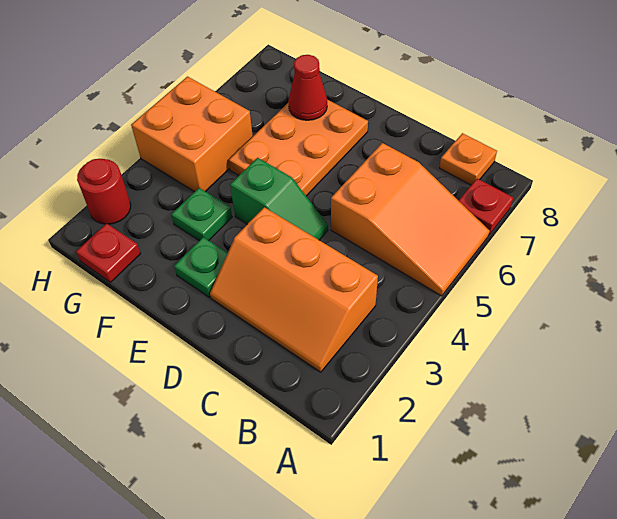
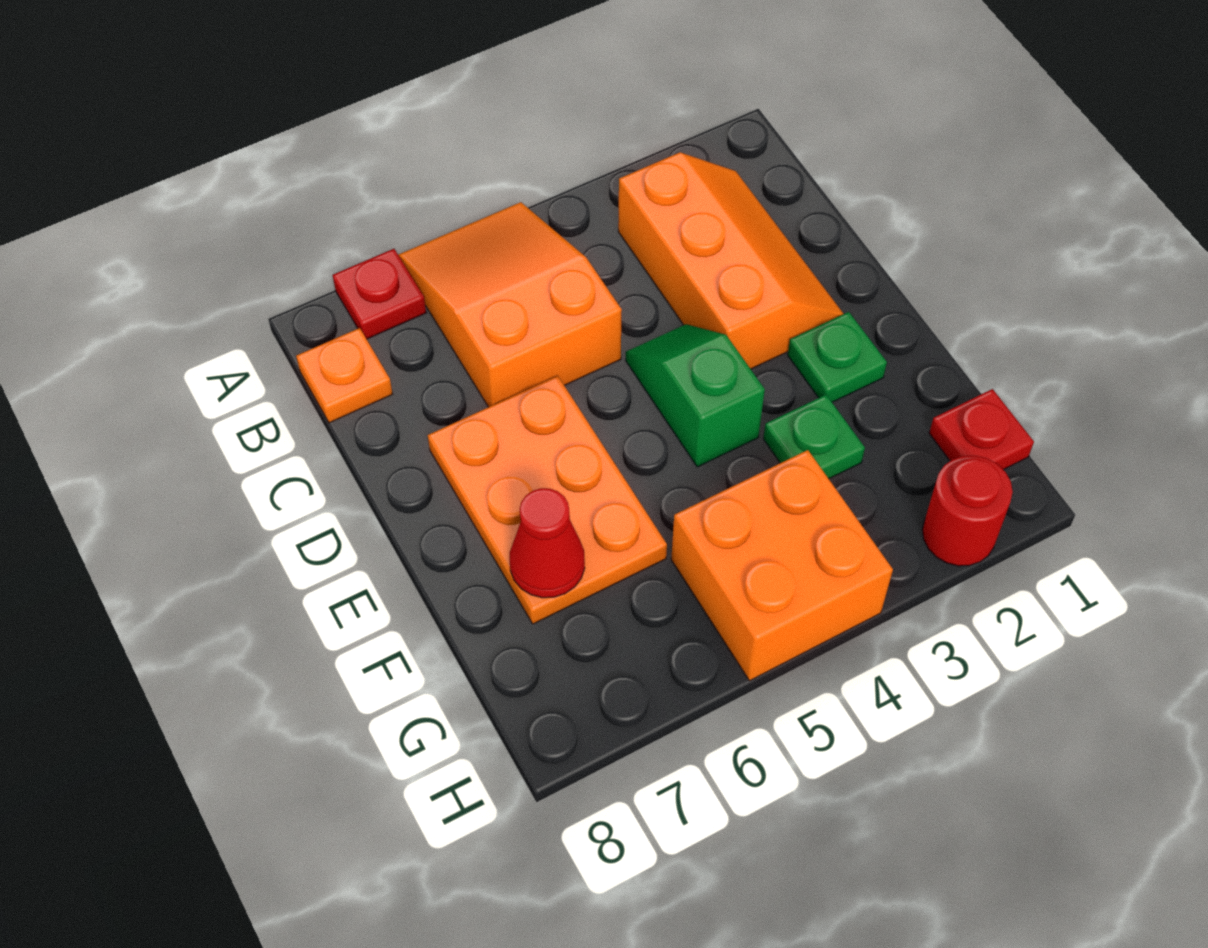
orange 2x3 plate [229,100,368,196] -> orange 2x3 plate turned to [428,376,667,624]

